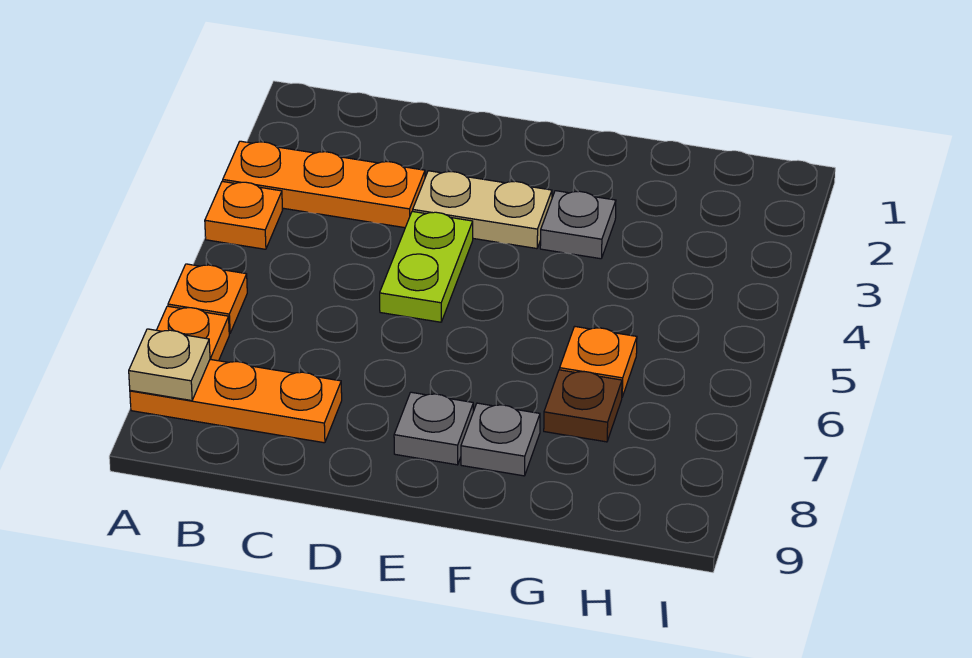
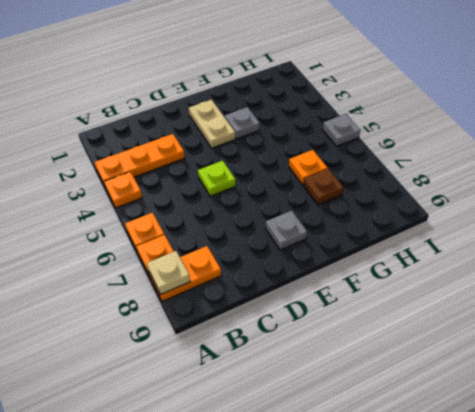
orange 1x3 plate [130,359,342,443] -> orange 1x2 plate [148,246,221,301]
tan 1x2 plate [413,171,552,249] -> tan 1x2 plate turned to [189,100,235,148]
lime 1x2 plate [380,211,473,322] -> lime 1x1 plate [198,161,236,196]
grey 1x1 plate [461,403,540,476] -> grey 1x1 plate moved to [323,114,360,146]

